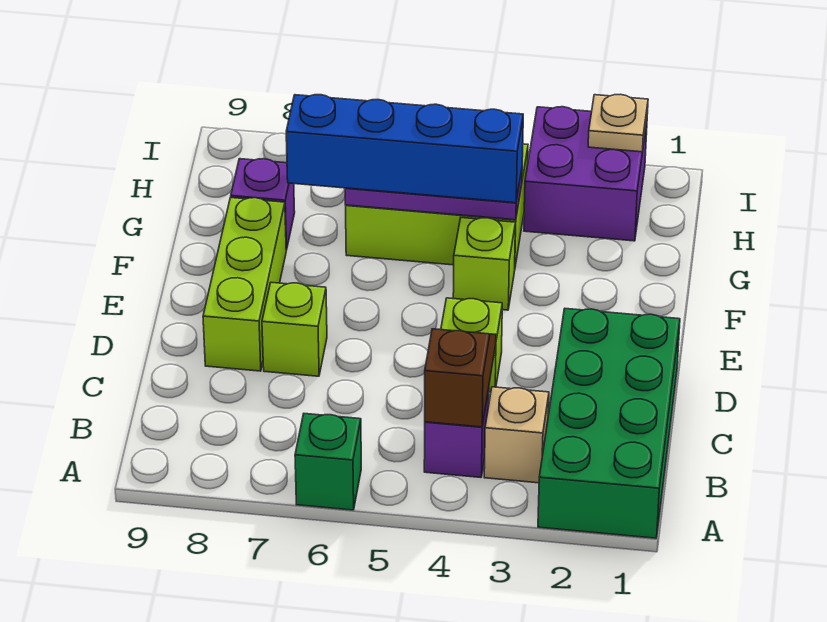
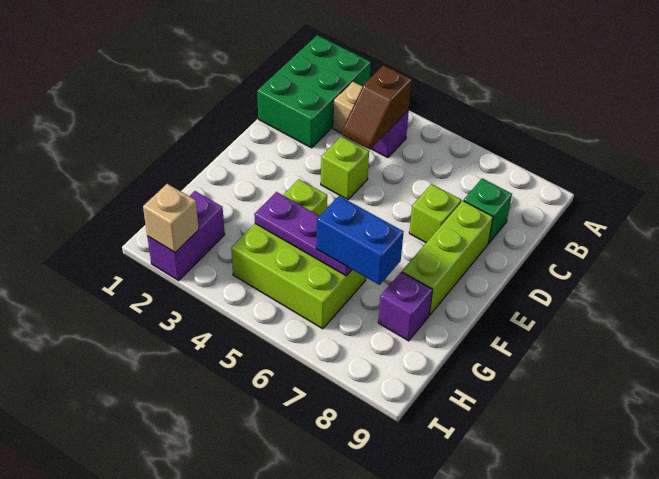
green 2x4 brick [538,309,680,538] -> green 2x3 brick [257,35,371,148]
green 1x1 brick [295,414,361,510] -> green 1x1 brick moved to [464,178,512,243]
blue 1x4 brick [286,95,523,203] -> blue 1x2 brick [316,196,404,285]
purple 2x2 brick [524,107,647,241] -> purple 1x2 brick [147,191,225,280]
tan 1x1 plate [588,94,648,152] -> tan 1x1 brick [143,184,199,253]

